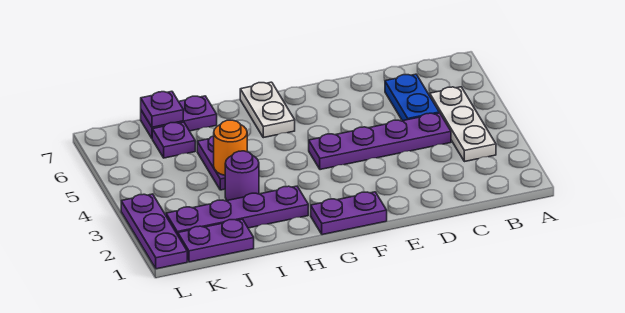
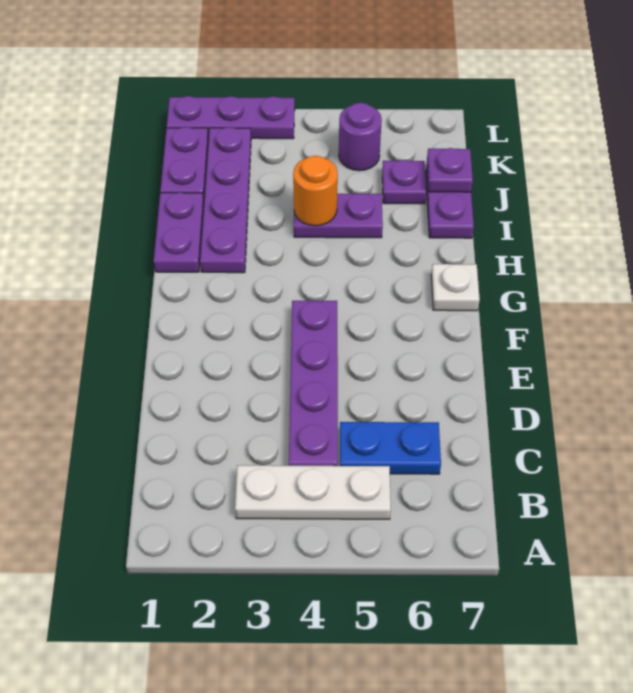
purple 1x2 plate [311,192,387,235] -> purple 1x2 plate moved to [154,192,204,272]
white 1x2 plate [240,82,295,138] -> white 1x1 plate [431,264,480,311]
purple 1x1 round brick [225,151,259,201] -> purple 1x1 round brick moved to [339,103,382,171]

